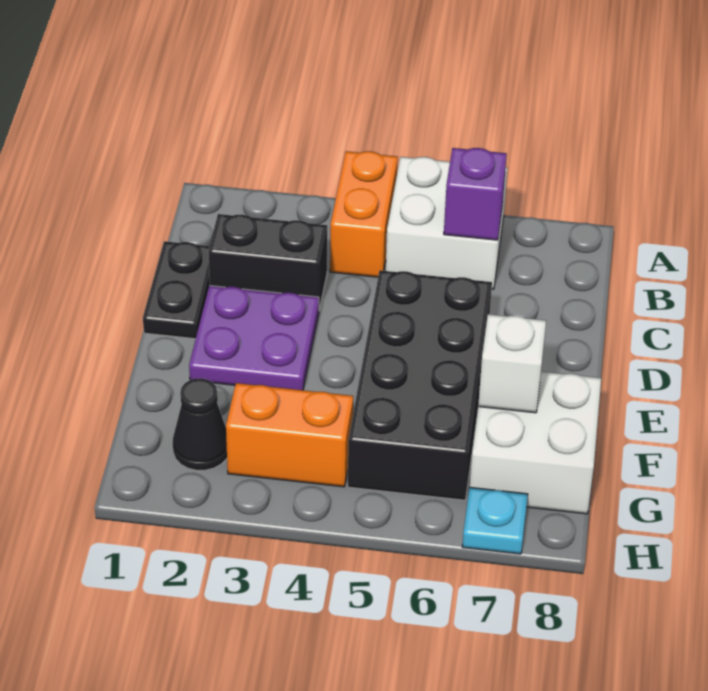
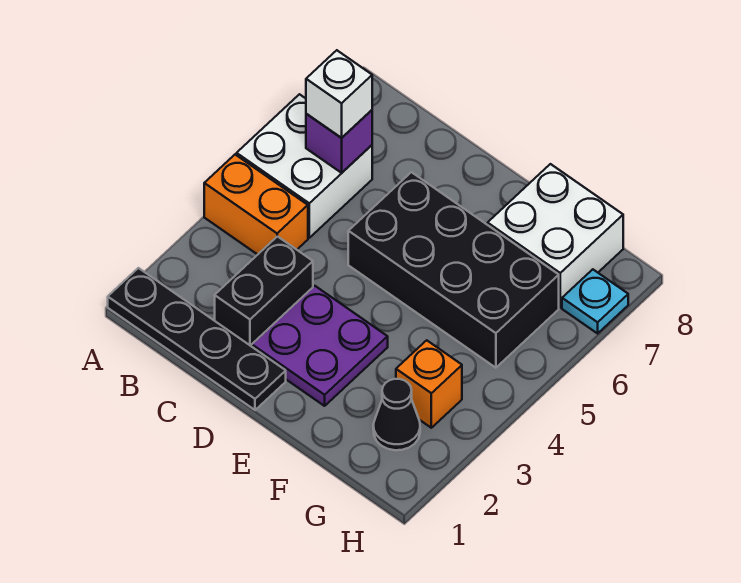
black 1x2 plate [143,241,210,339] -> black 1x4 plate [108,268,286,410]
white 1x1 brick [478,314,546,413] -> white 1x1 brick moved to [306,50,372,138]
orange 1x2 brick [226,383,353,487] -> orange 1x1 brick [396,340,462,428]

